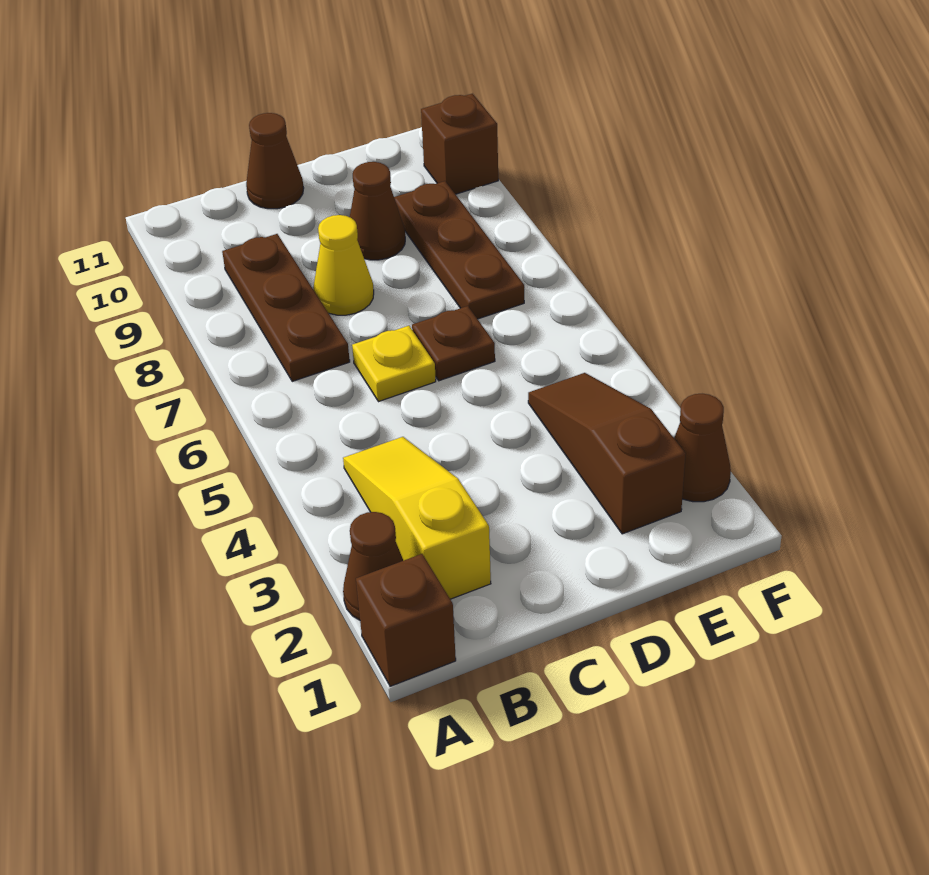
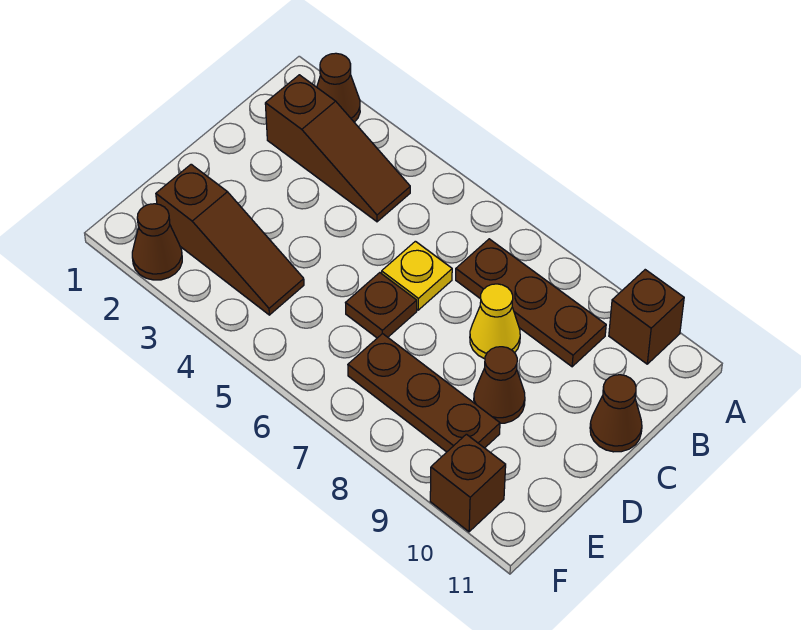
brown 1x1 brick [356,554,456,686] -> brown 1x1 brick moved to [609,270,684,364]
yellow 1x3 slope [343,437,491,599] -> brown 1x3 slope [265,75,410,222]

